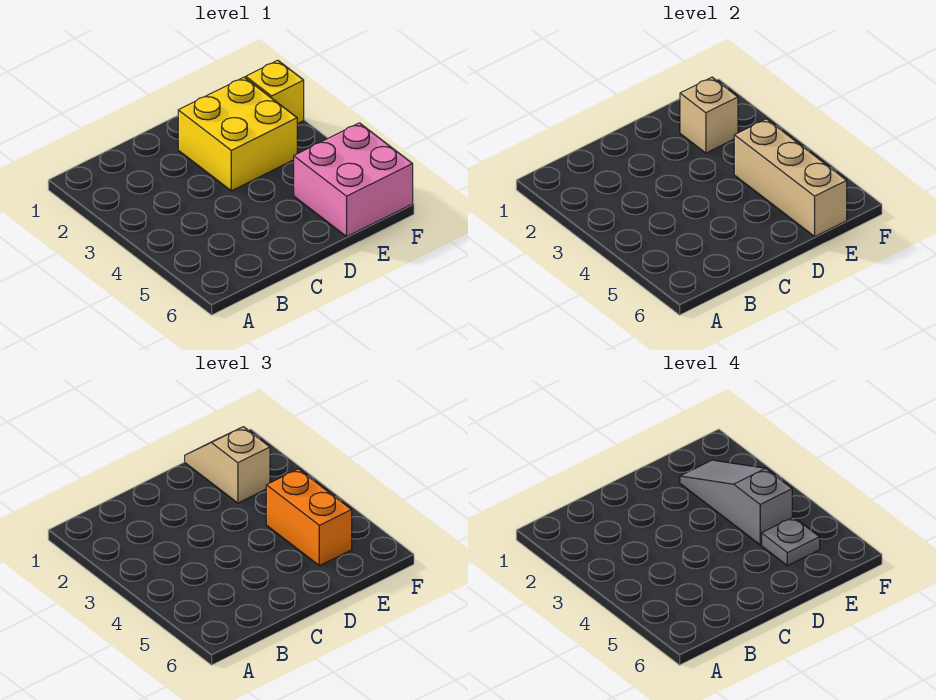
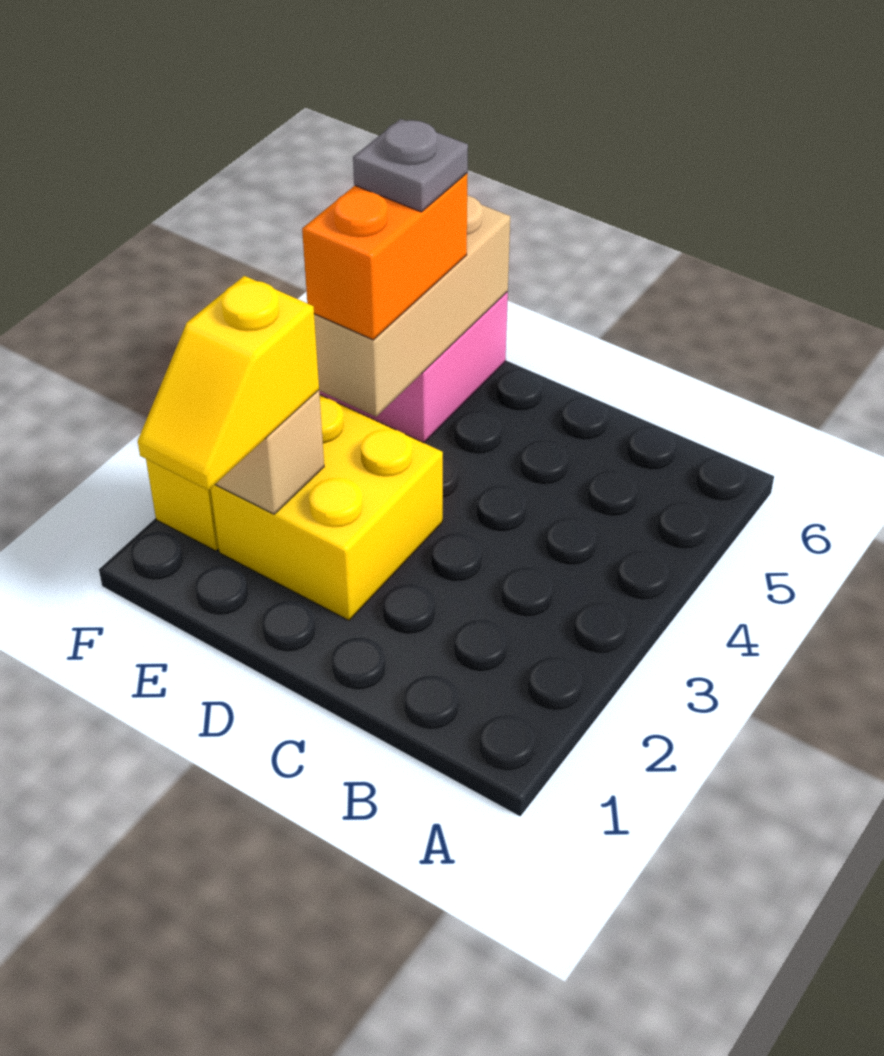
tan 1x2 slope [185,427,270,503] -> yellow 1x2 slope [138,276,319,490]
grey 1x3 slope [680,460,792,545] -> none

